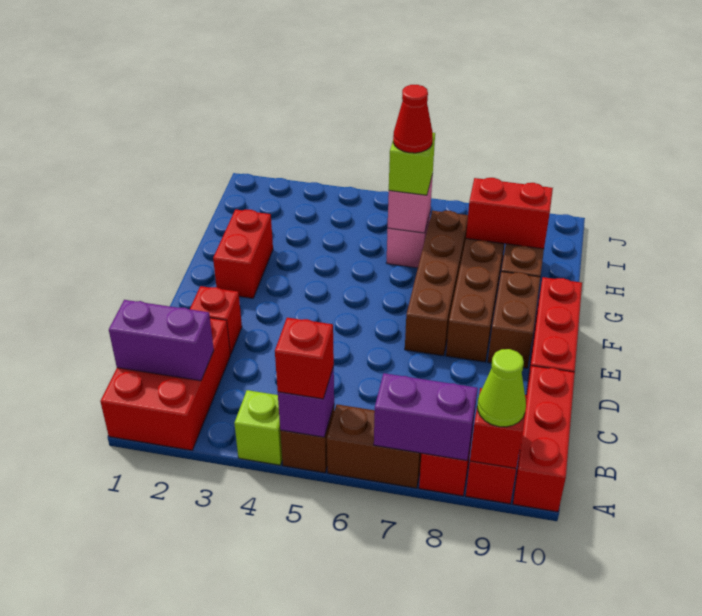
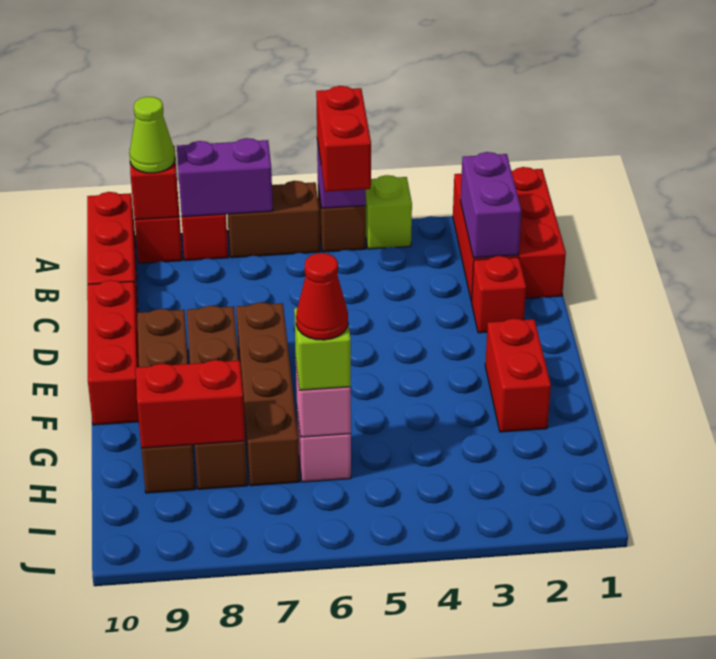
red 1x1 brick [275,318,334,399] -> red 1x2 brick [316,86,371,192]
purple 1x2 brick [109,300,214,381] -> purple 1x2 brick turned to [461,152,521,258]

